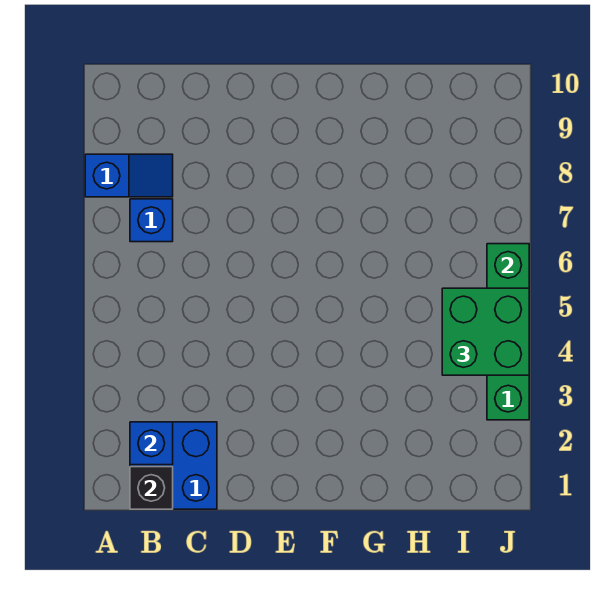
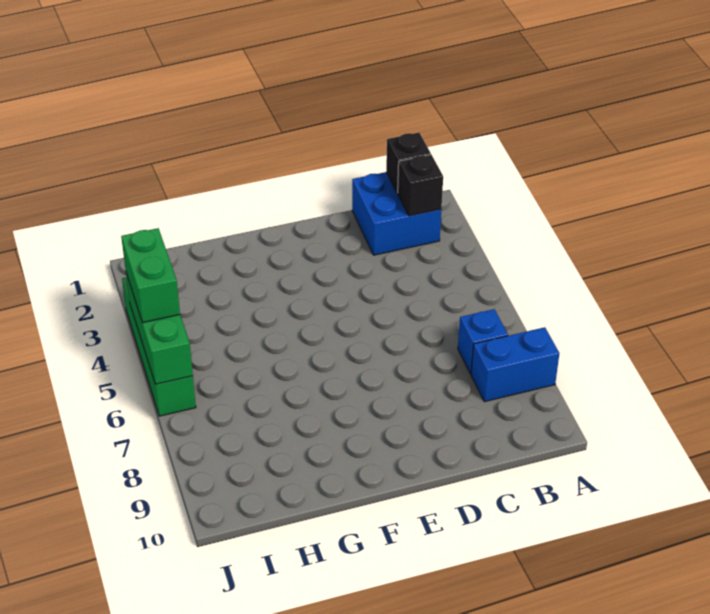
blue 1x2 slope [85,154,173,197] -> blue 1x2 brick [471,327,559,402]
blue 1x1 brick [130,422,173,465] -> black 1x1 brick [398,155,443,216]
green 2x2 brick [442,288,529,375] -> green 1x2 brick [121,228,180,323]

